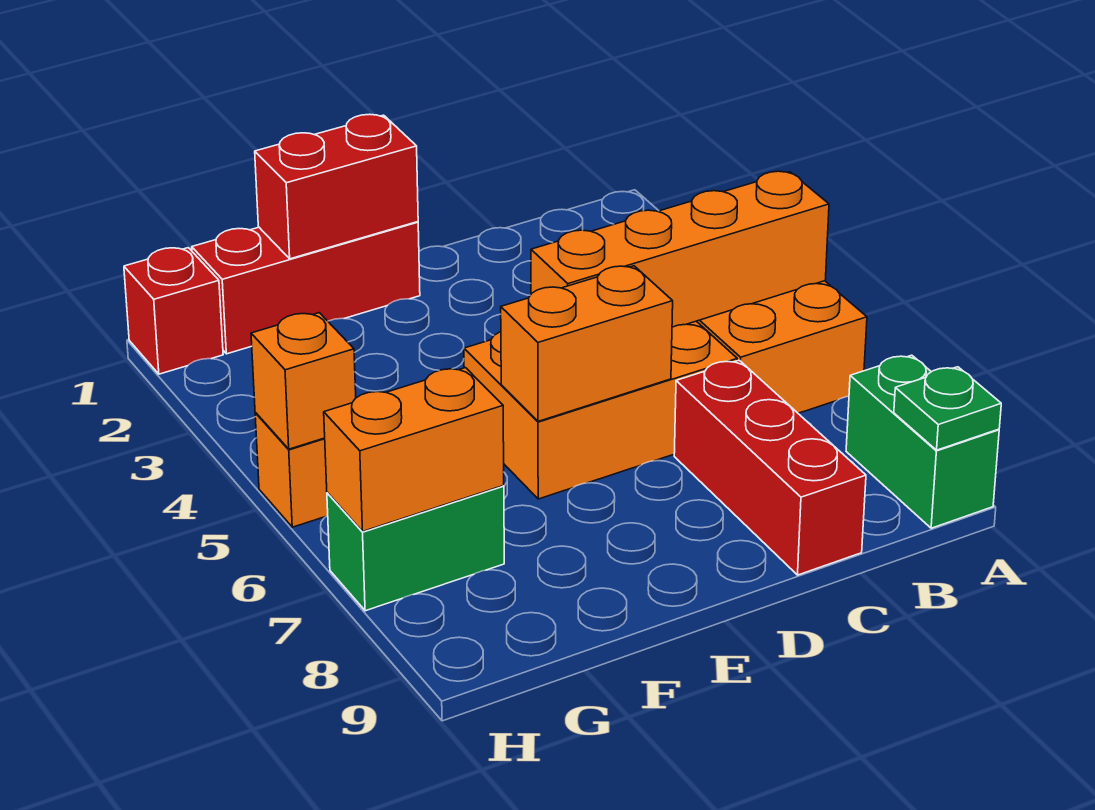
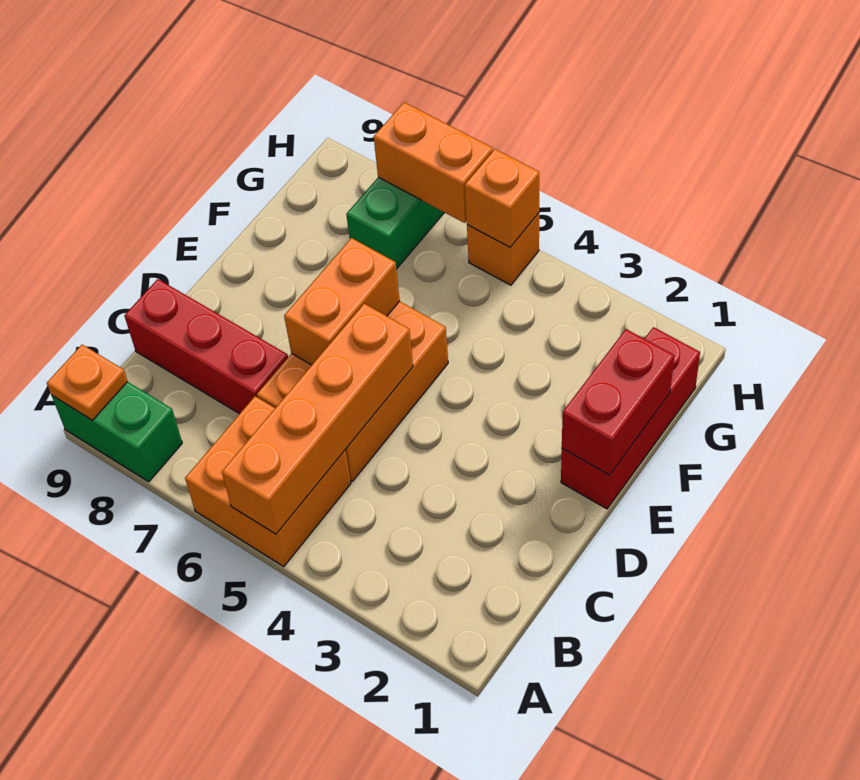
green 1x1 plate [894,367,1001,450] -> orange 1x1 plate [47,345,128,420]
orange 1x2 brick [324,368,504,531] -> orange 1x2 brick turned to [374,102,493,223]
red 1x1 brick [124,248,223,374] -> none

